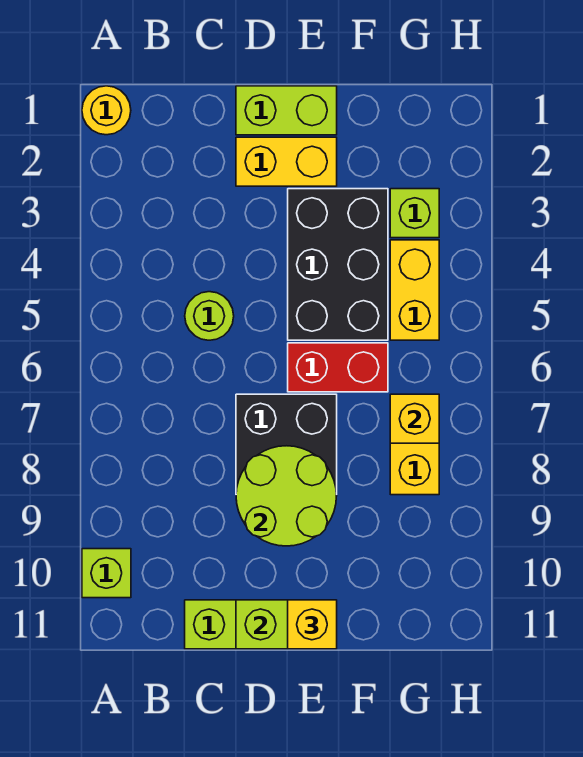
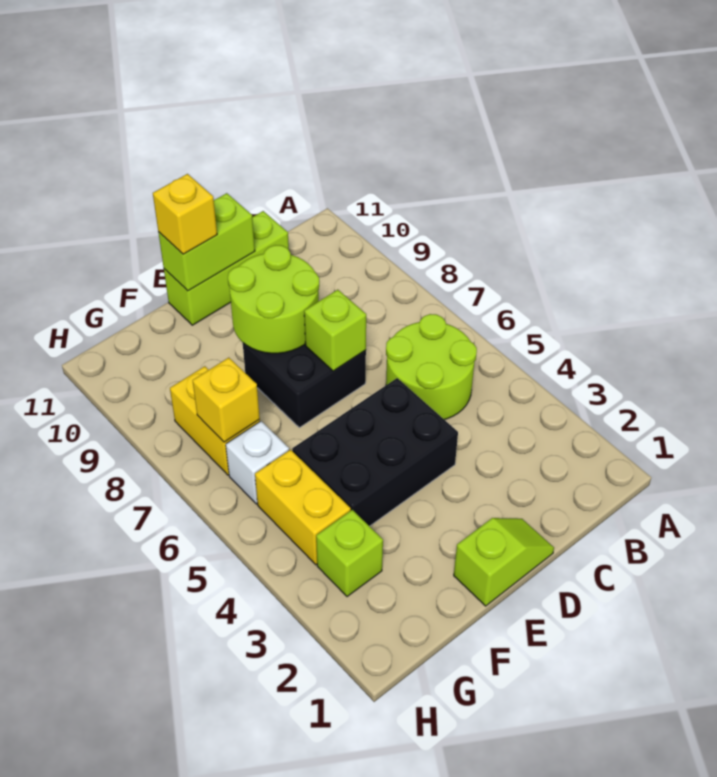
yellow 1x1 round brick [82,86,131,135] -> none
lime 1x1 brick [82,549,131,598] -> lime 1x1 brick moved to [304,290,366,371]
lime 1x1 round brick [185,292,234,340] -> lime 2x2 round brick [386,314,477,420]
lime 1x2 brick [236,86,337,135] -> lime 1x2 slope [454,518,554,606]
yellow 1x2 brick [236,137,337,186] -> none
black 2x3 brick [288,189,388,340] -> black 2x3 brick turned to [292,378,458,526]
red 1x2 brick [288,343,388,392] -> none
none -> white 1x1 brick [226,421,289,504]

